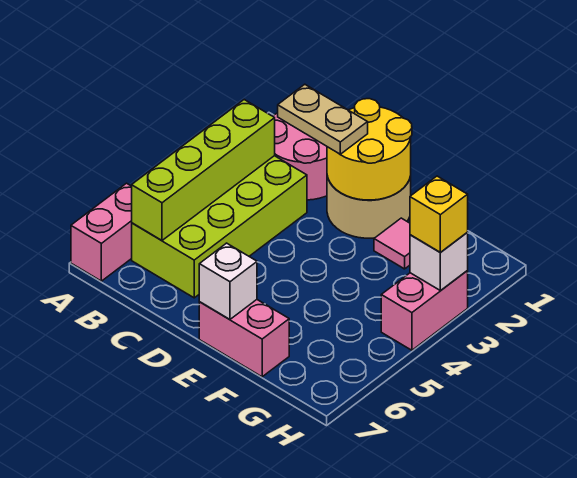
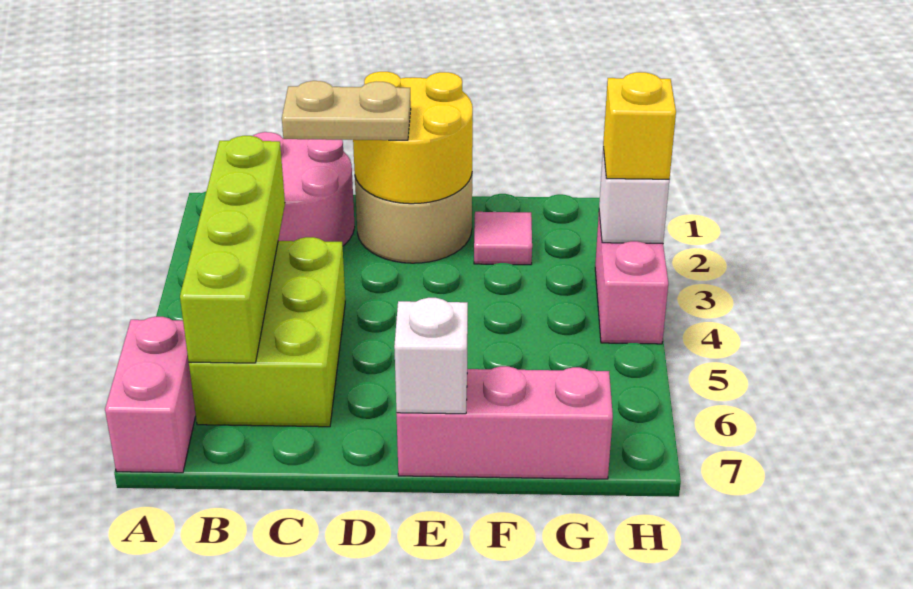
lime 2x4 brick [132,156,307,298] -> lime 2x3 brick [189,237,345,427]
pink 1x2 brick [199,300,289,377] -> pink 1x3 brick [396,366,613,479]

